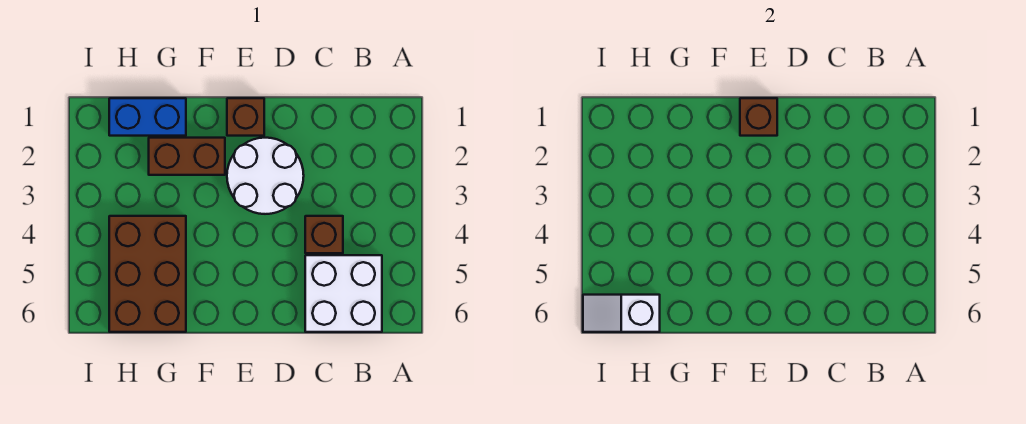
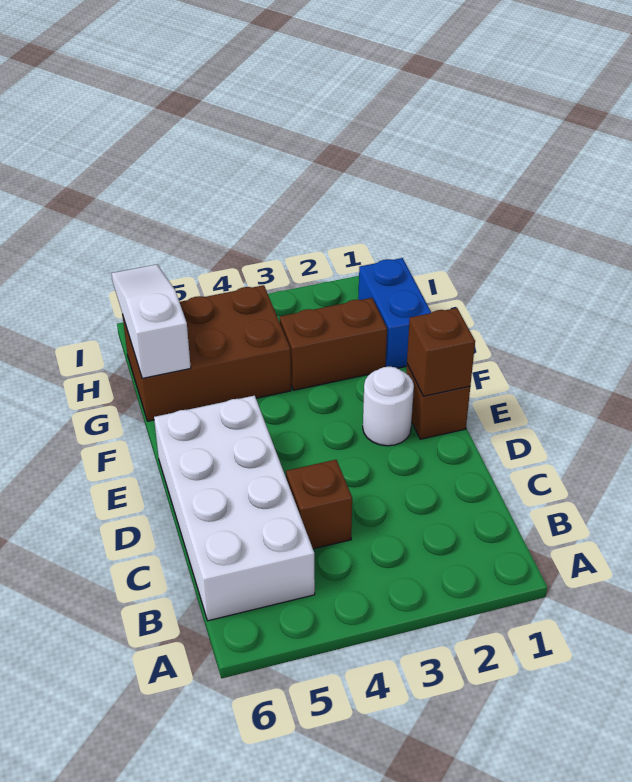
white 2x2 brick [305,255,382,332] -> white 2x4 brick [154,396,315,621]
white 2x2 round brick [227,138,304,214] -> white 1x1 round brick [363,367,414,446]
brown 1x2 brick [149,138,225,175] -> brown 1x2 brick turned to [280,298,387,390]
white 1x2 slope [583,295,660,332] -> white 1x3 slope [112,264,191,378]

